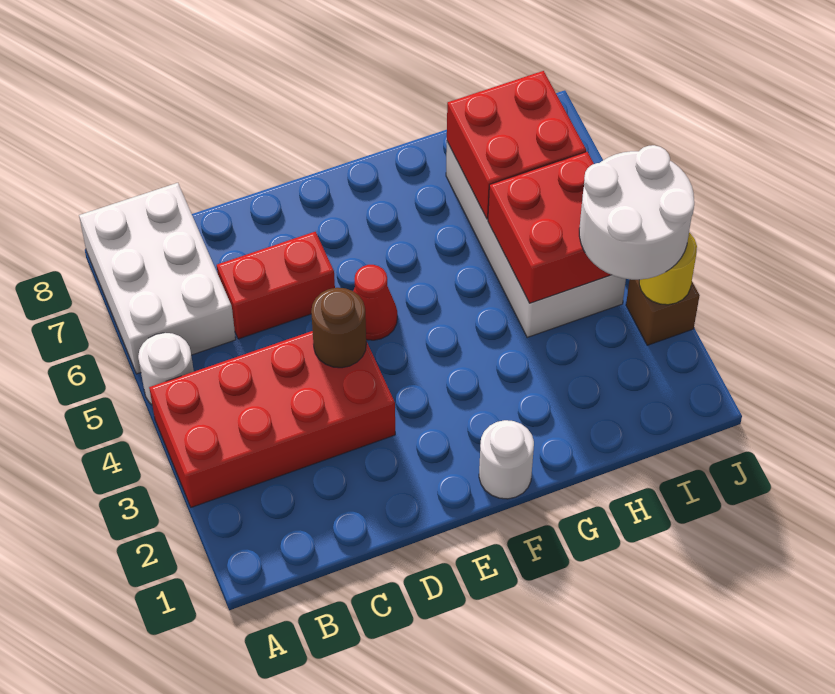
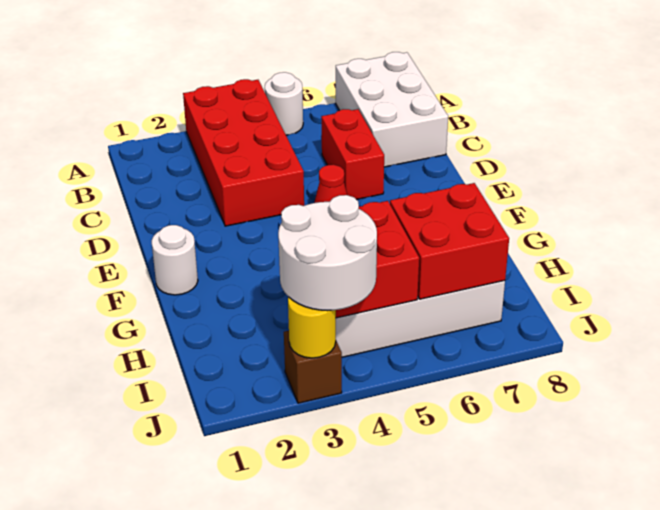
white 2x3 brick [79,183,236,374] -> white 2x3 brick turned to [336,52,448,167]
brown 1x1 round brick [311,288,366,368] -> none

